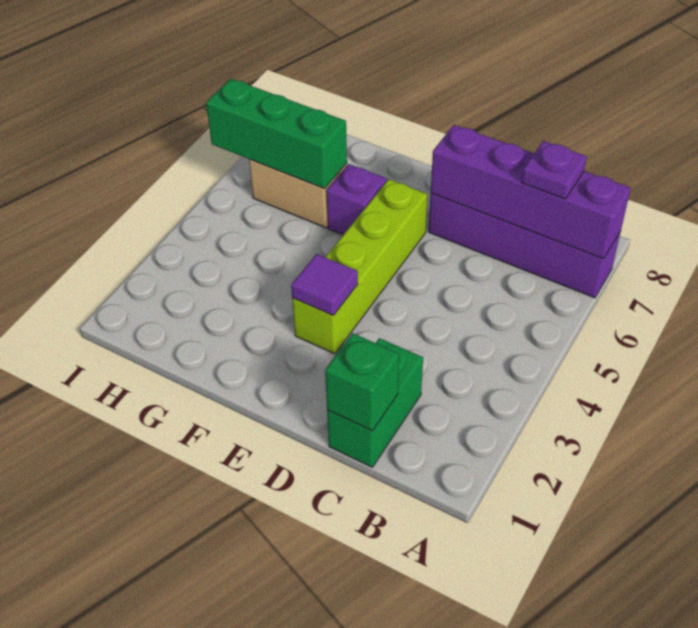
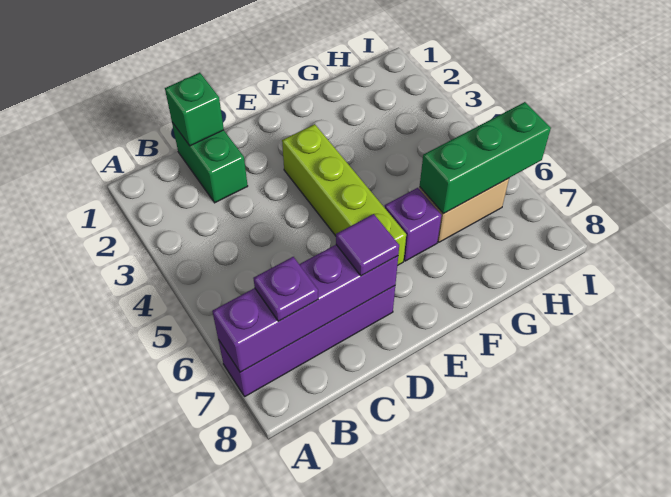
purple 1x1 tile [291,254,358,315] -> purple 1x1 tile moved to [336,214,399,276]

